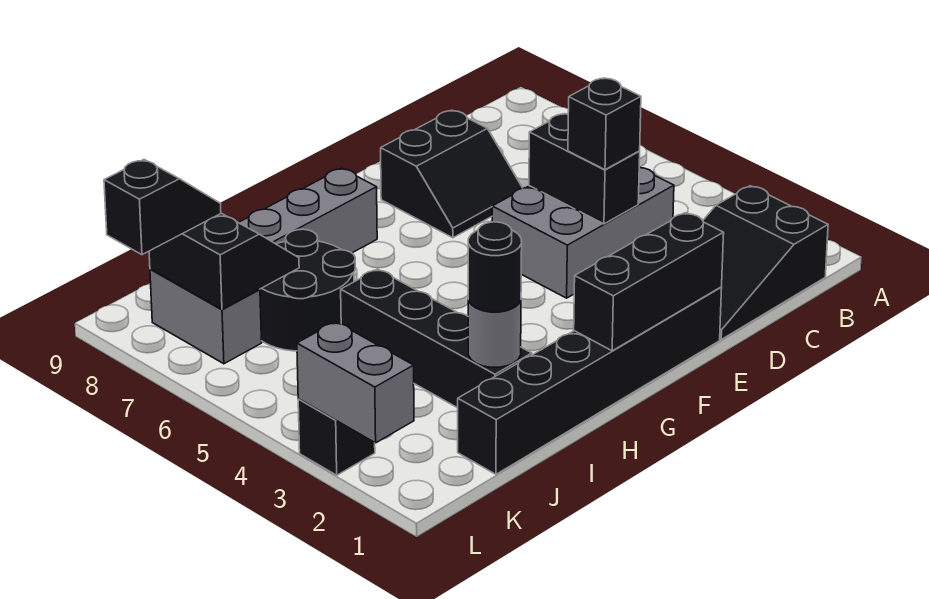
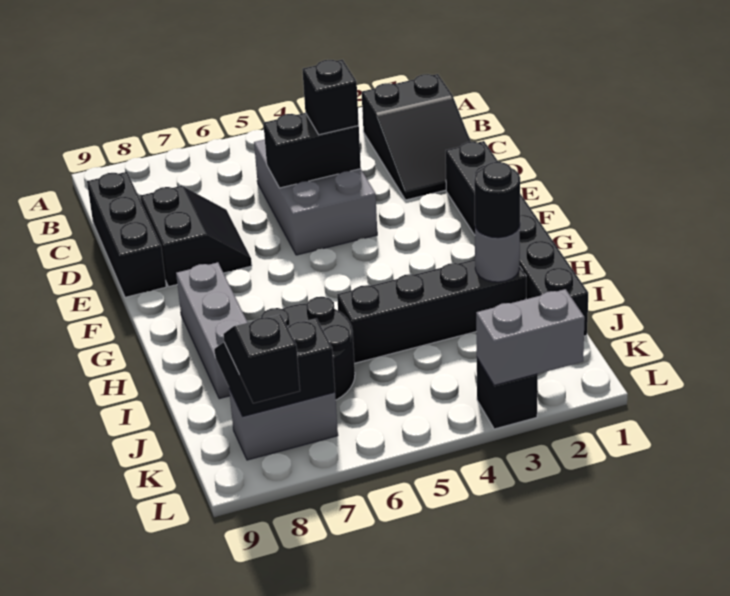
black 1x3 brick [574,213,724,351] -> black 1x3 brick moved to [87,172,166,297]

